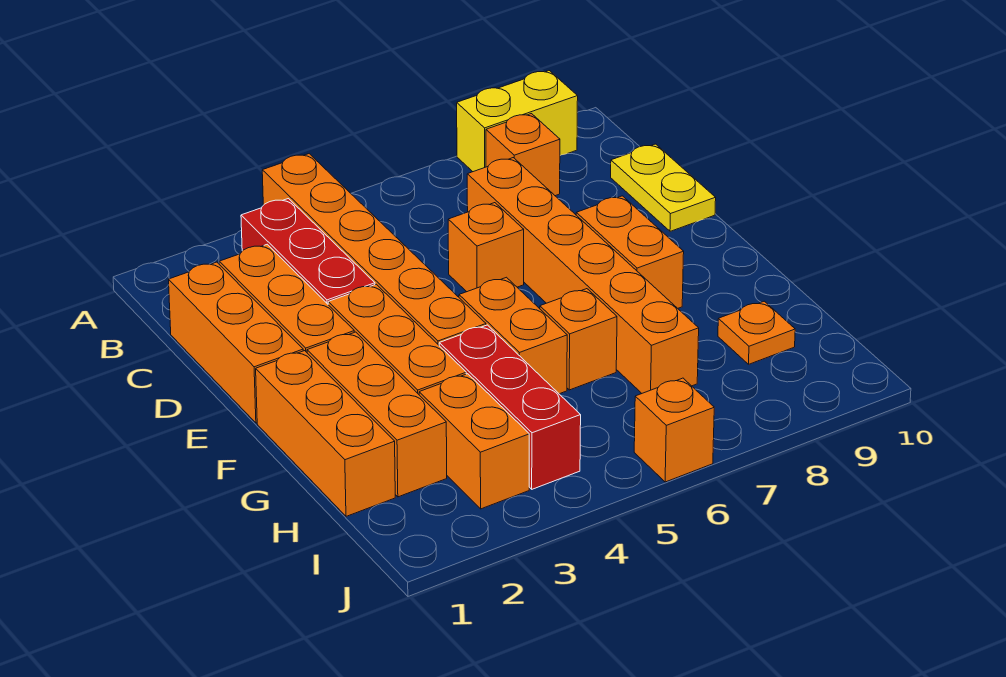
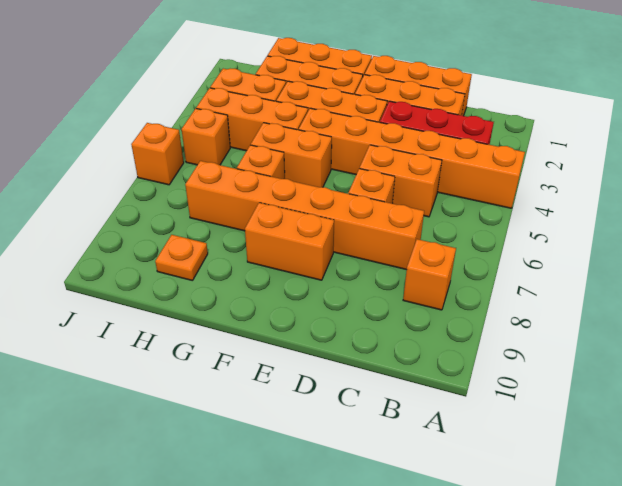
yellow 1x2 brick [457,71,578,172] -> none
none -> orange 1x2 brick [360,145,442,217]
yellow 1x2 plate [611,144,716,231] -> none
red 1x3 brick [439,325,581,489] -> orange 1x3 brick [196,88,308,151]
none -> orange 1x1 brick [182,109,230,165]

